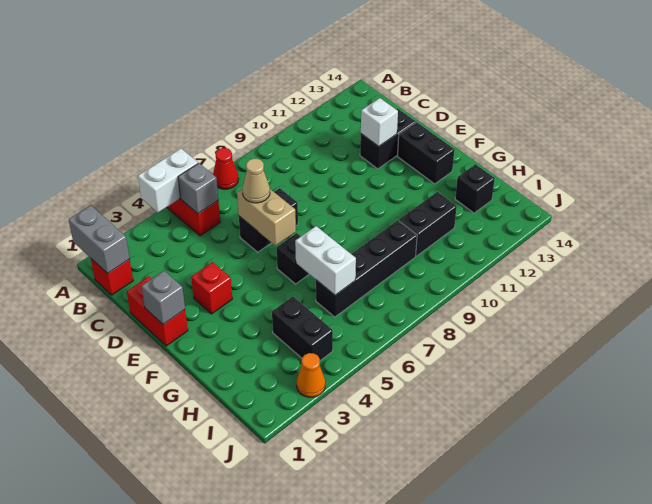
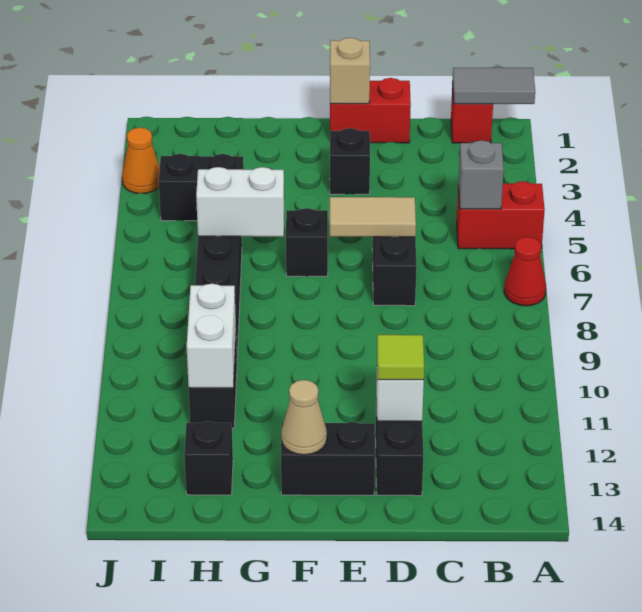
grey 1x2 brick [69,205,130,273] -> grey 1x2 tile [453,68,535,104]
white 1x2 brick [138,149,198,212] -> white 1x2 brick moved to [187,284,236,388]
tan 1x2 brick [237,189,296,246] -> tan 1x2 tile [330,197,416,237]
tan 1x1 cone [242,159,270,203] -> tan 1x1 cone moved to [281,380,327,455]
none -> lime 1x1 tile [377,335,424,380]
grey 1x1 brick [142,271,185,324] -> tan 1x1 brick [330,38,370,104]
red 1x1 brick [191,262,232,314] -> black 1x1 brick [330,128,370,194]

